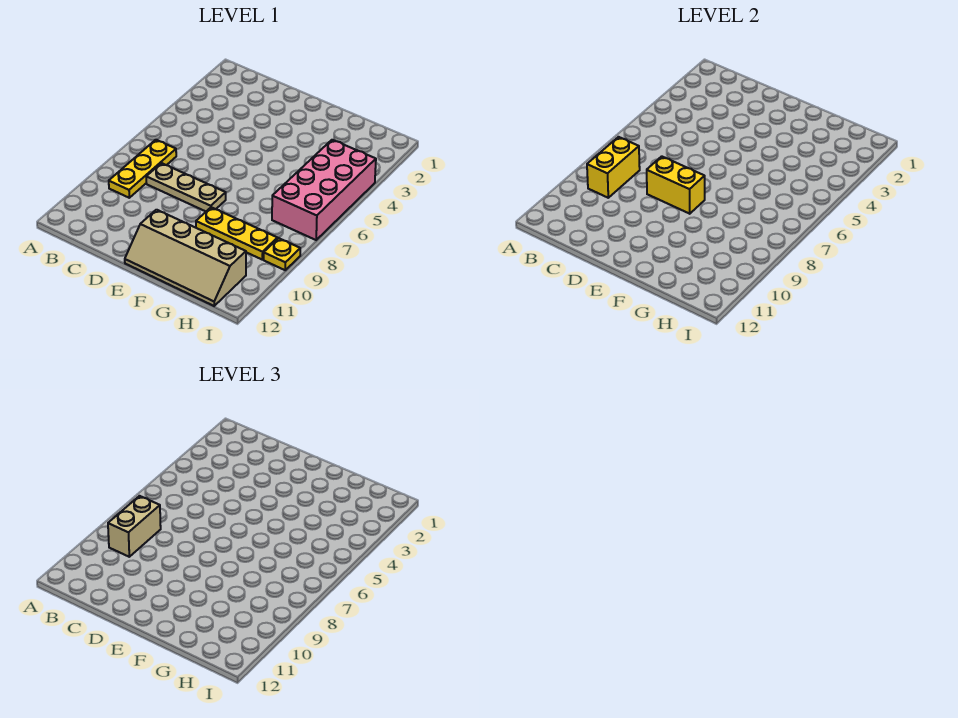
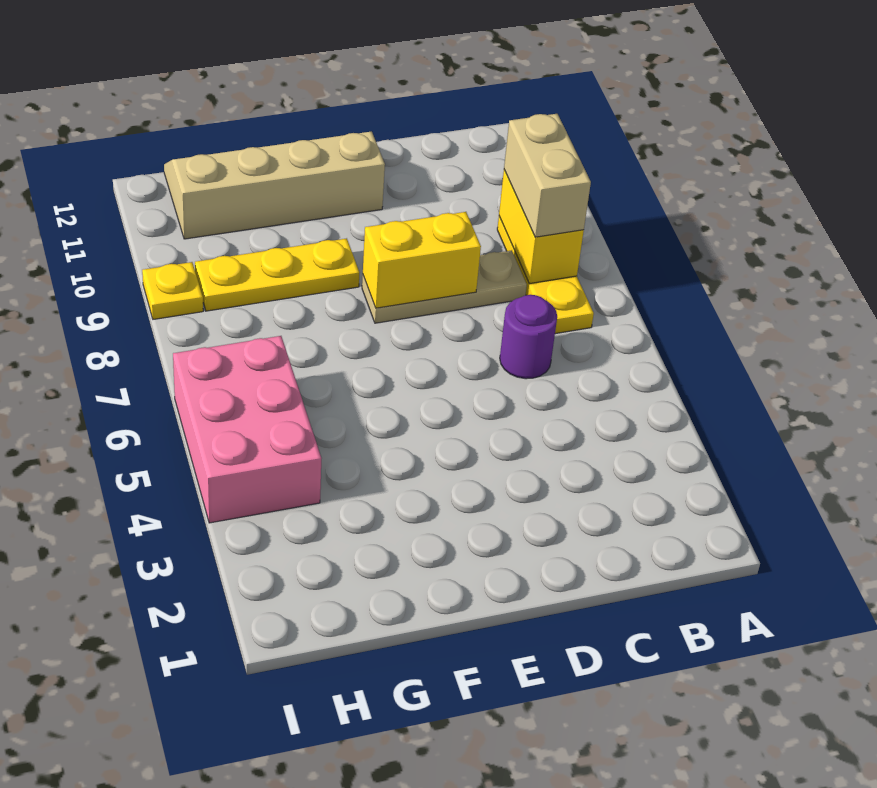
none -> purple 1x1 round brick [500,295,557,379]
pink 2x4 brick [272,140,376,240] -> pink 2x3 brick [173,336,322,523]

